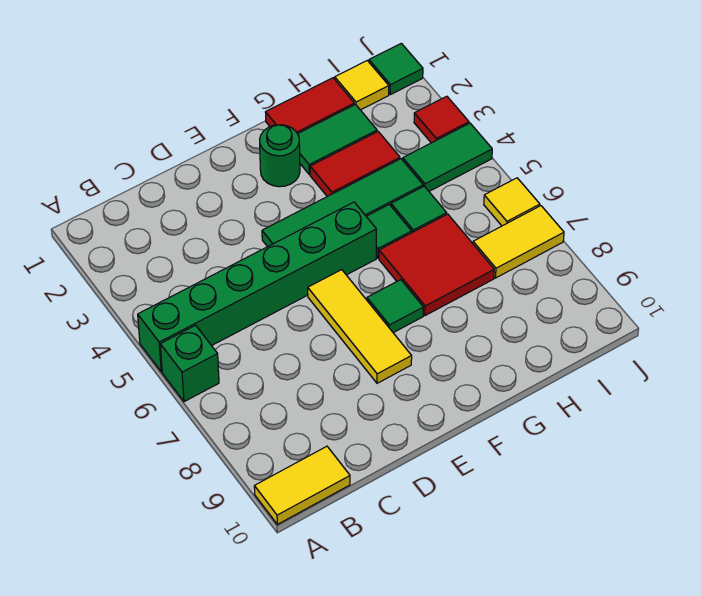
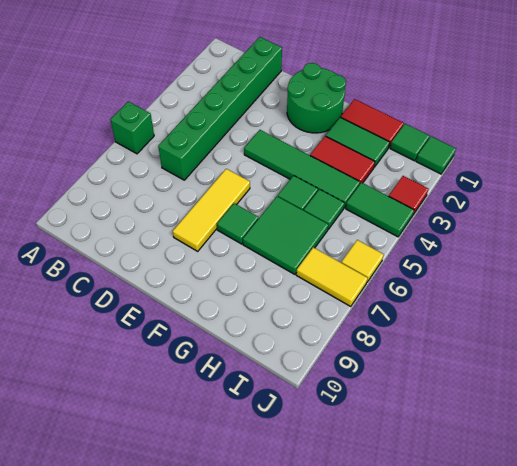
green 1x6 brick [138,202,376,372] -> green 1x6 brick turned to [158,37,282,180]
yellow 1x2 tile [254,446,350,524] -> none
green 1x1 round brick [260,125,300,187] -> green 2x2 round brick [287,63,346,133]
red 2x2 tile [379,214,494,316] -> green 2x2 tile [243,196,328,274]
yellow 1x1 tile [335,61,389,110] -> green 1x1 tile [390,124,429,161]

